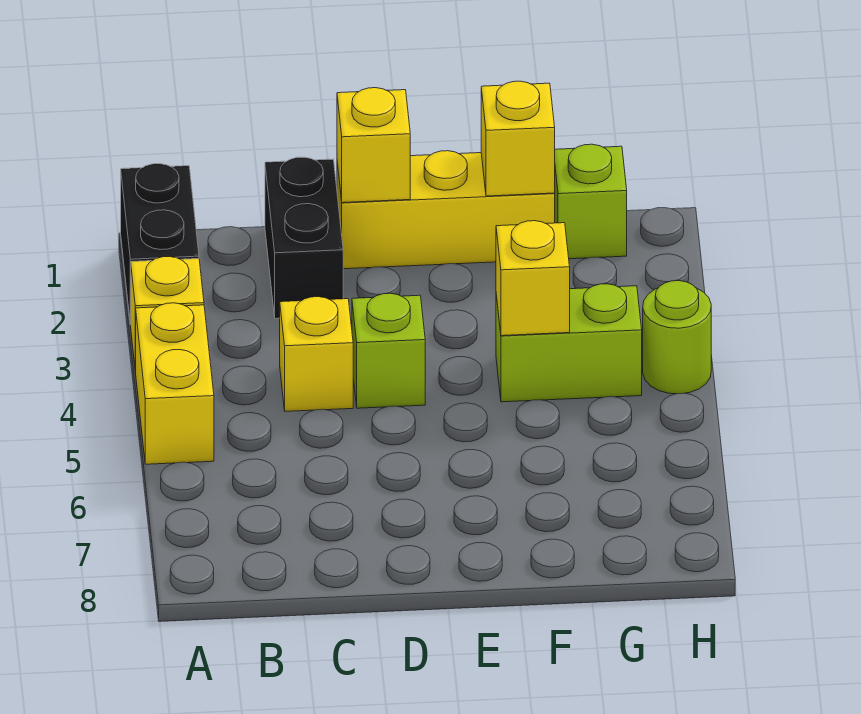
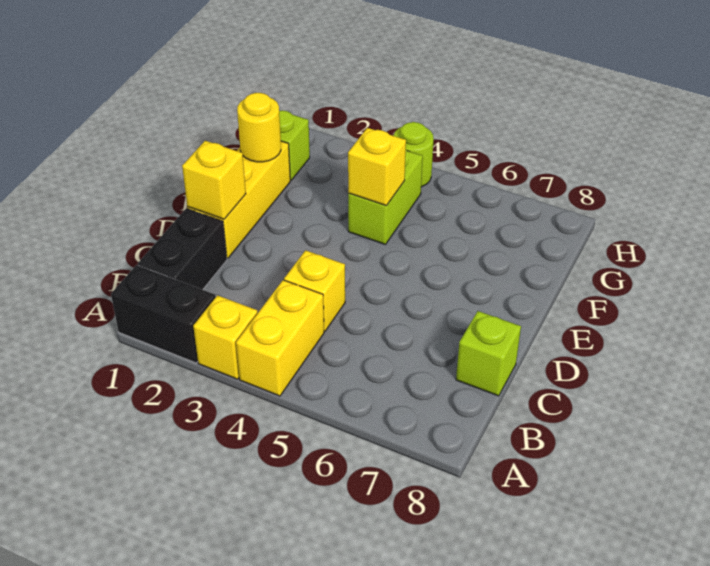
yellow 1x2 brick [136,303,214,464] -> yellow 1x2 brick turned to [236,280,324,396]
black 1x2 brick [265,157,343,319] -> black 1x2 brick turned to [138,208,227,290]
lime 1x1 brick [352,293,425,408] -> lime 1x1 brick moved to [456,311,521,396]
yellow 1x1 brick [481,81,555,196] -> yellow 1x1 round brick [237,93,281,162]

